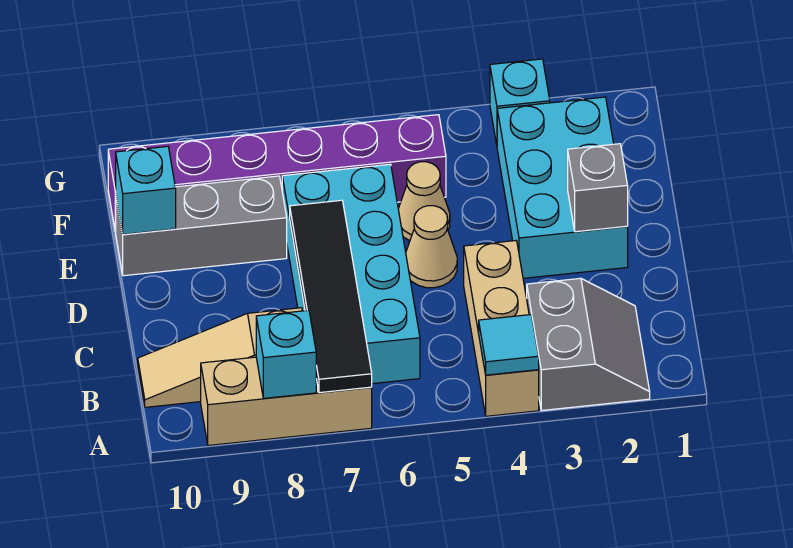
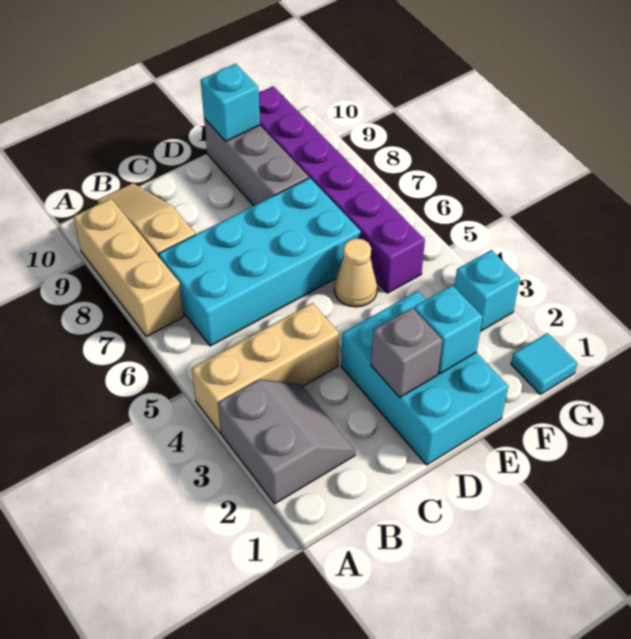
grey 2x2 slope [527,278,650,411] -> grey 2x2 slope turned to [218,379,355,504]
cyan 1x1 tile [479,315,539,375] -> cyan 1x1 tile moved to [511,333,577,394]
black 1x4 tile [290,200,372,393] -> none
cyan 1x1 brick [256,310,316,398] -> cyan 1x1 brick moved to [414,285,483,374]
cyan 2x3 brick [497,97,628,278] -> cyan 2x3 brick turned to [341,291,508,465]
tan 1x1 cone [406,206,457,288] -> none

